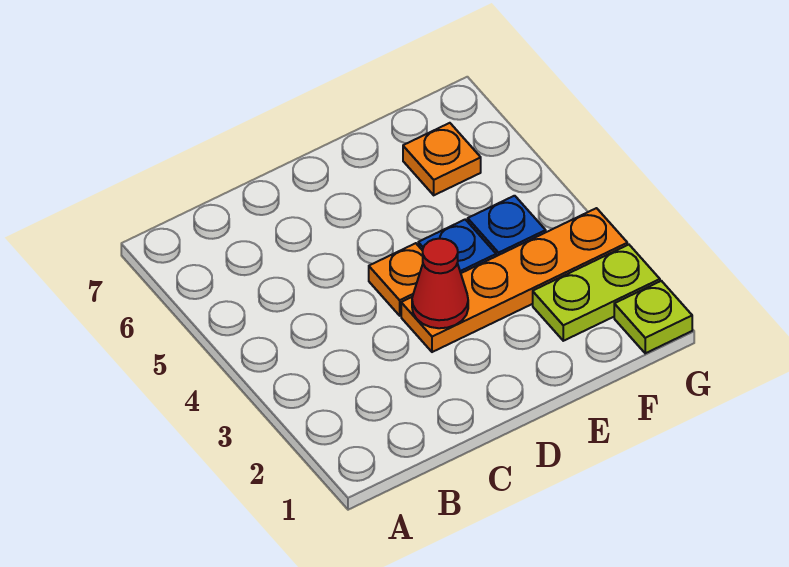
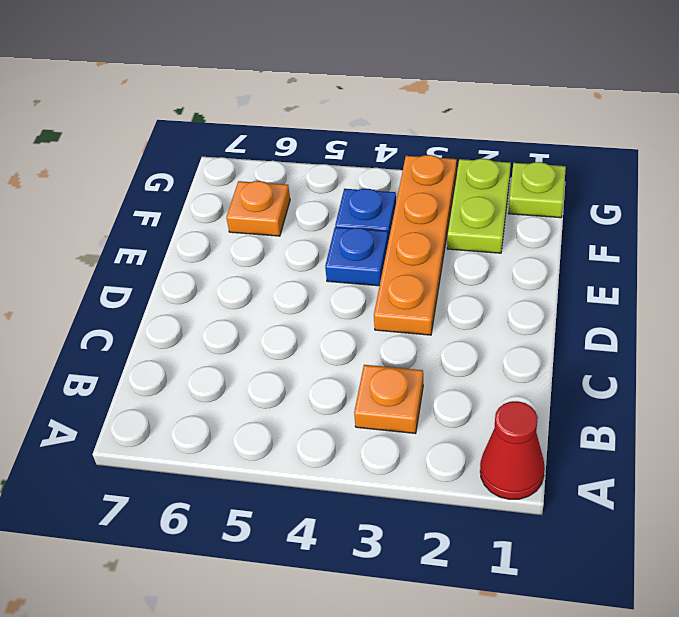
red 1x1 cone [412,239,468,328] -> red 1x1 cone moved to [480,401,545,499]
orange 1x1 plate [369,243,423,316] -> orange 1x1 plate moved to [354,365,423,433]

